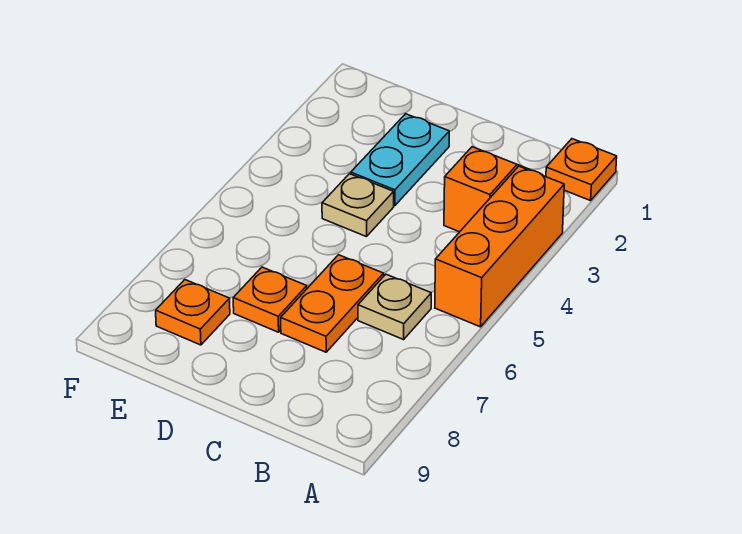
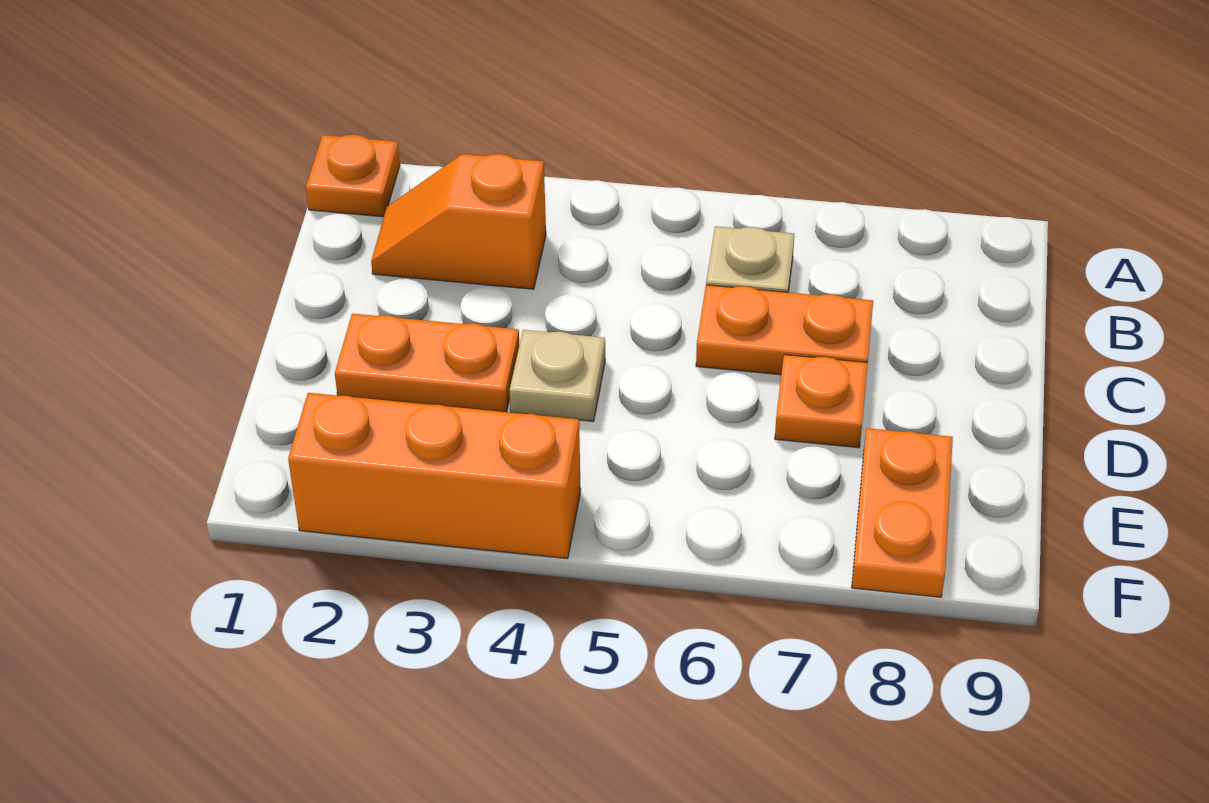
orange 1x3 brick [435,166,564,327] -> orange 1x3 brick moved to [288,393,581,559]
cyan 1x2 plate [351,114,449,206] -> orange 1x2 plate [335,314,519,412]
orange 1x1 plate [156,280,230,345] -> orange 1x2 plate [852,428,953,597]

